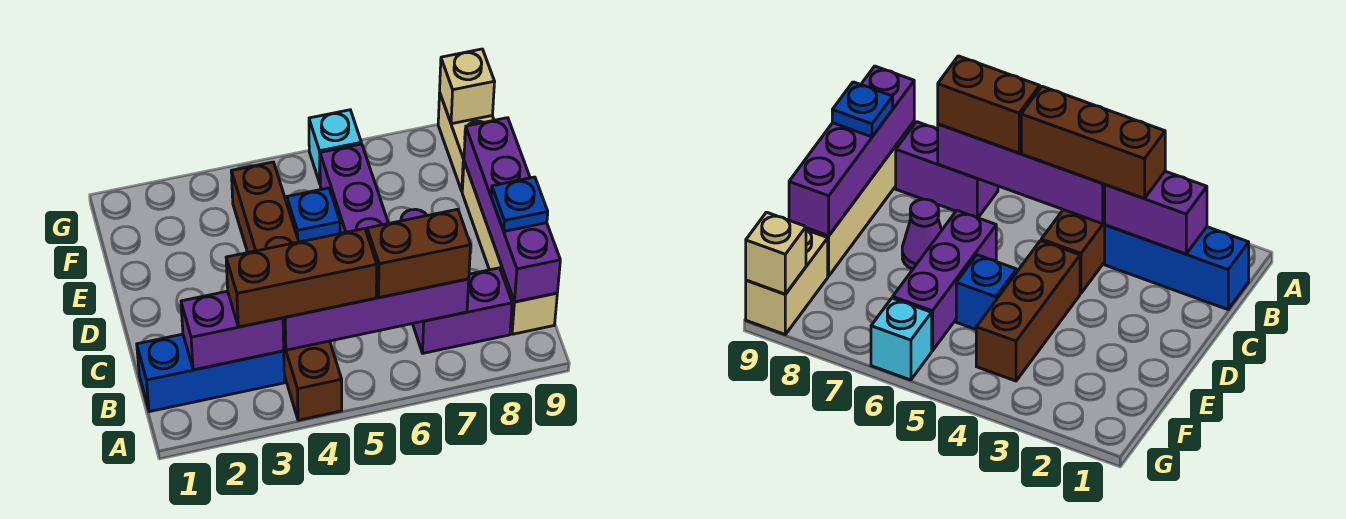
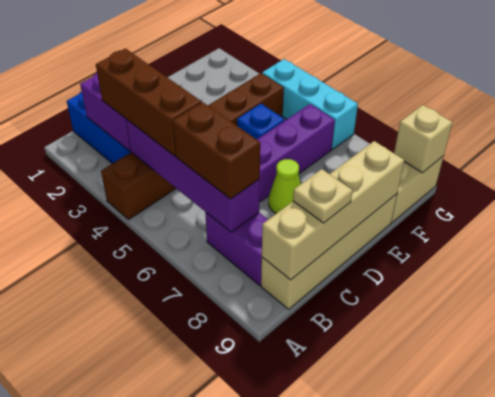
purple 1x4 brick [464,118,560,302] -> tan 1x4 brick [262,141,404,280]
blue 1x1 plate [491,177,548,231] -> tan 1x1 plate [293,169,353,223]
purple 1x1 cone [902,199,942,269] -> lime 1x1 cone [269,159,300,214]
cyan 1x1 brick [309,110,361,183] -> cyan 1x3 brick [262,59,358,149]

